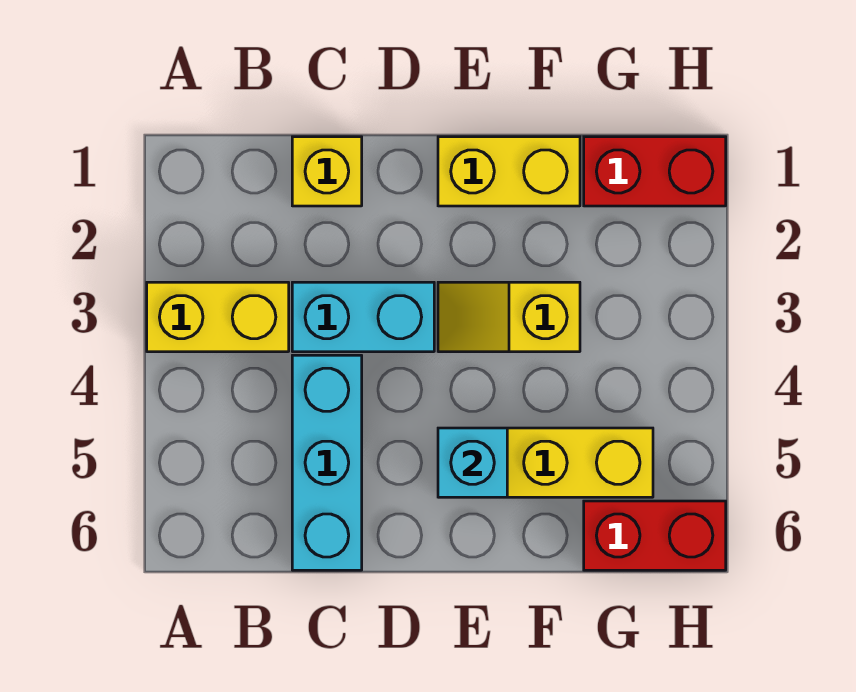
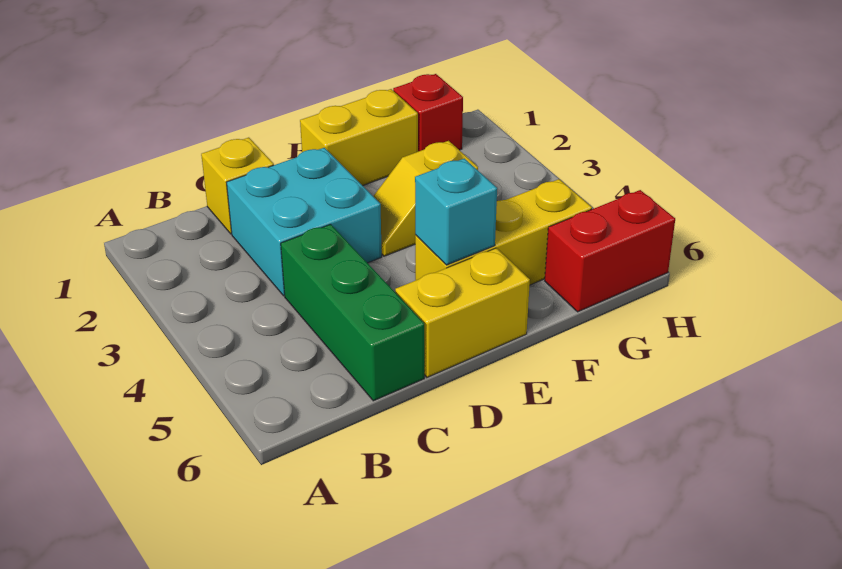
yellow 1x2 brick [147,282,289,352] -> yellow 1x2 brick moved to [395,248,530,377]
cyan 1x2 brick [292,282,434,352] -> cyan 2x2 brick [226,148,382,296]
cyan 1x3 brick [292,355,362,570] -> green 1x3 brick [281,224,424,401]
red 1x2 brick [584,137,726,206] -> red 1x1 brick [393,74,463,152]

